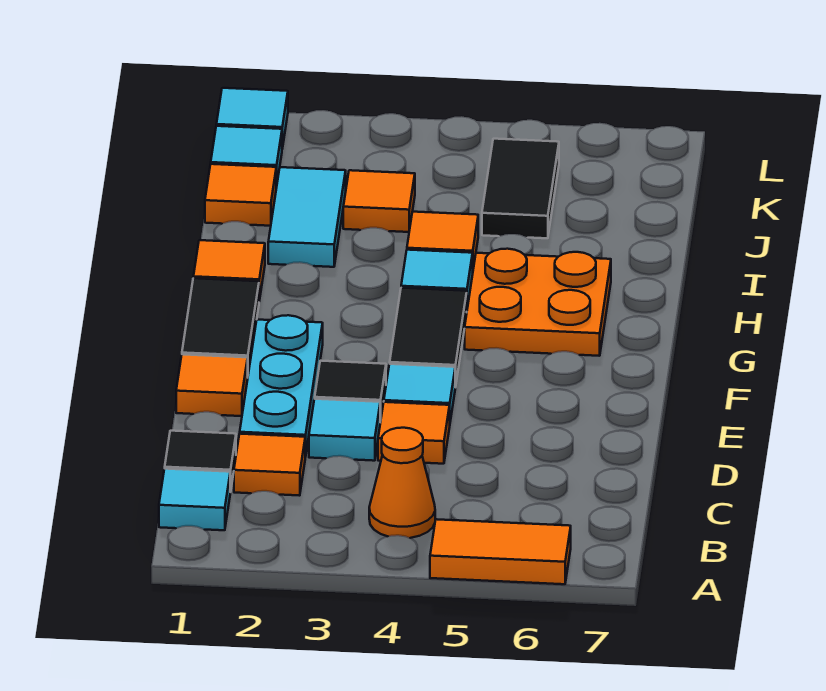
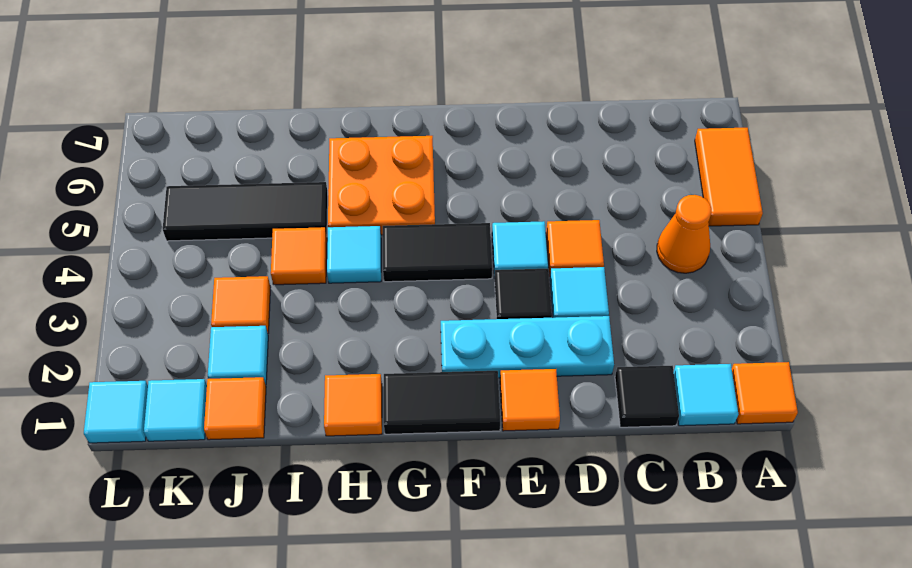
orange 1x1 tile [234,434,305,496] -> orange 1x1 tile moved to [732,362,798,424]
cyan 1x2 tile [268,167,346,267] -> cyan 1x1 tile [208,326,268,385]
black 1x2 tile [482,139,559,238] -> black 1x3 tile [163,182,328,241]

